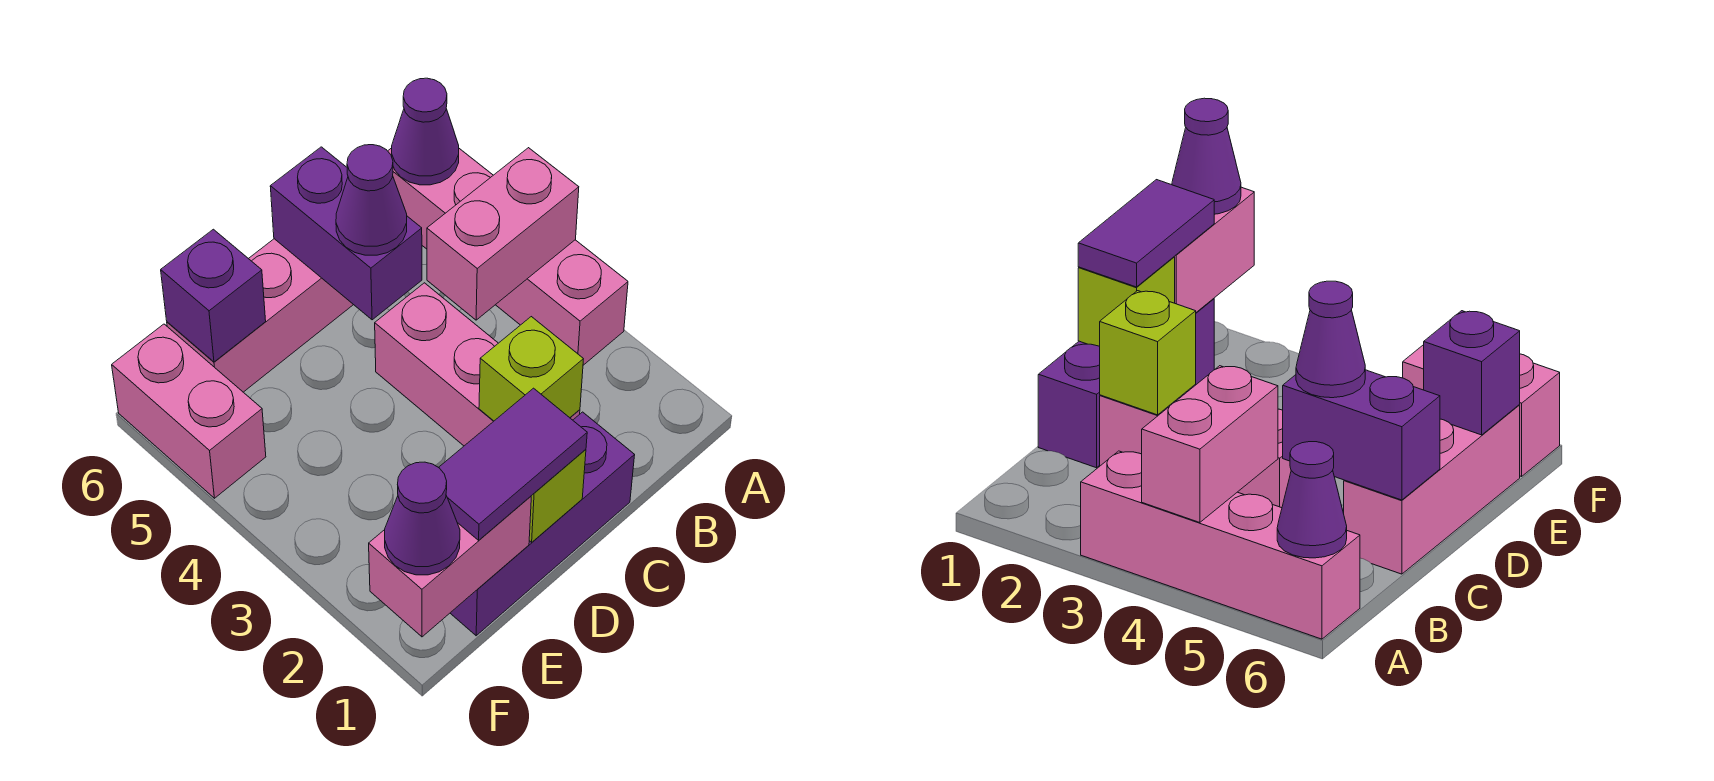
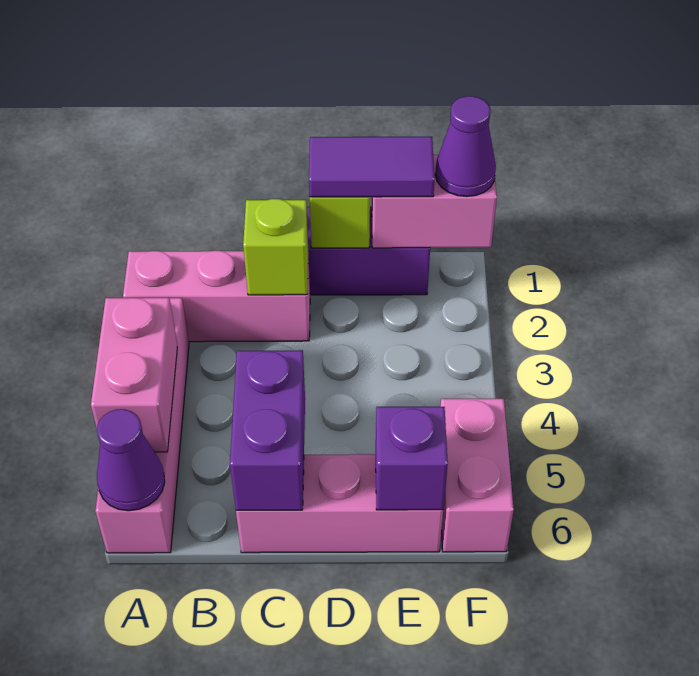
pink 1x2 brick [427,148,579,320] -> pink 1x2 brick turned to [91,298,177,452]
pink 1x3 brick [375,283,580,446] -> pink 1x3 brick turned to [123,251,310,342]
purple 1x1 cone [336,145,407,255] -> none

